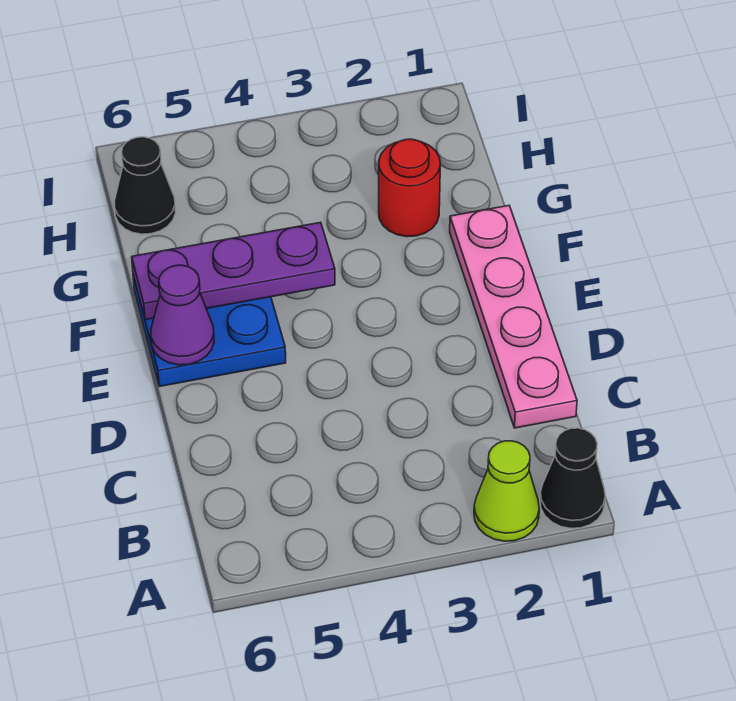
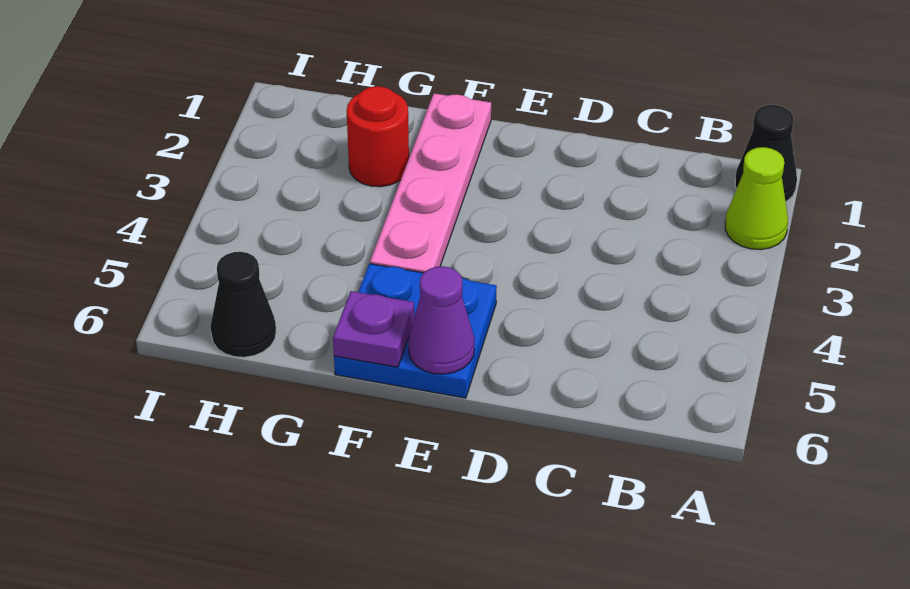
pink 1x4 plate [450,206,577,428] -> pink 1x4 plate turned to [370,93,491,273]
purple 1x3 plate [132,222,335,320] -> purple 1x1 plate [333,291,414,367]

